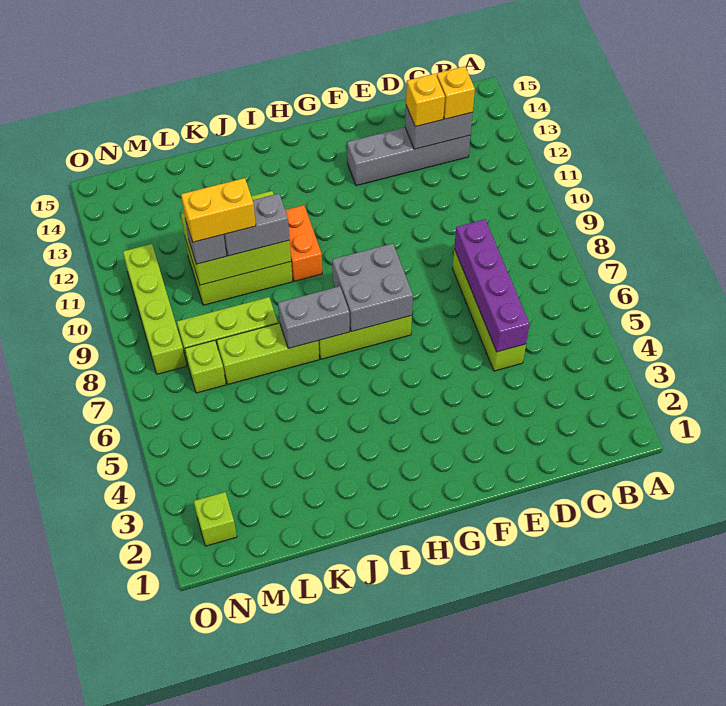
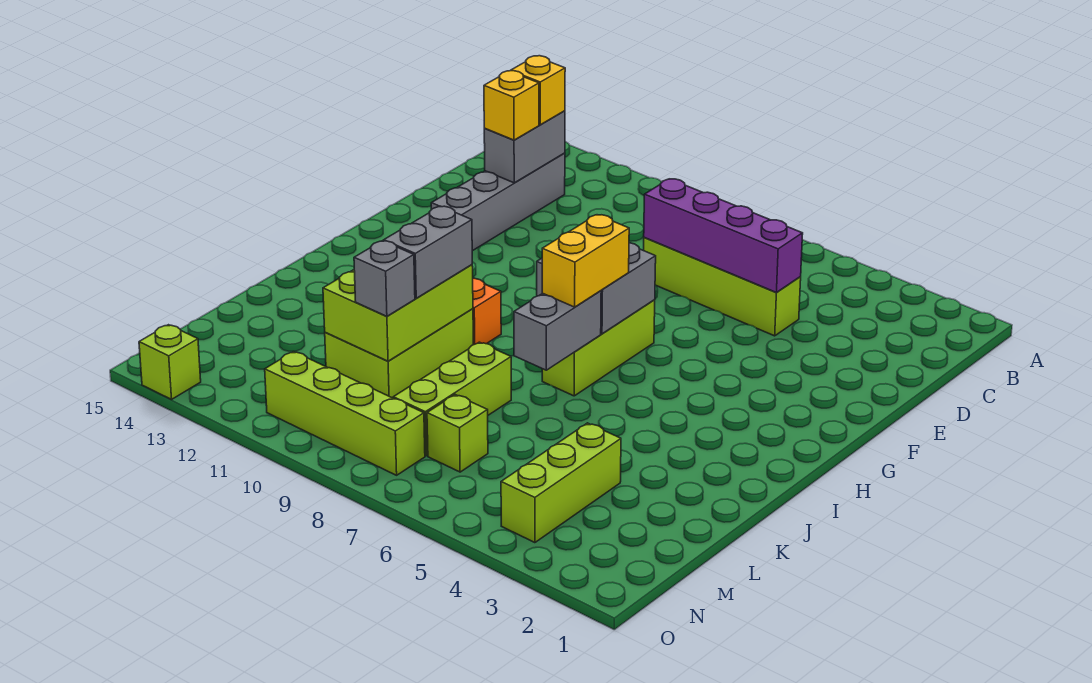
lime 1x3 brick [217,323,319,384] -> lime 1x3 brick moved to [501,423,621,543]
yellow 1x2 brick [181,178,256,242] -> yellow 1x2 brick moved to [542,215,629,307]
lime 1x1 brick [194,492,237,546] -> lime 1x1 brick moved to [139,325,201,399]

